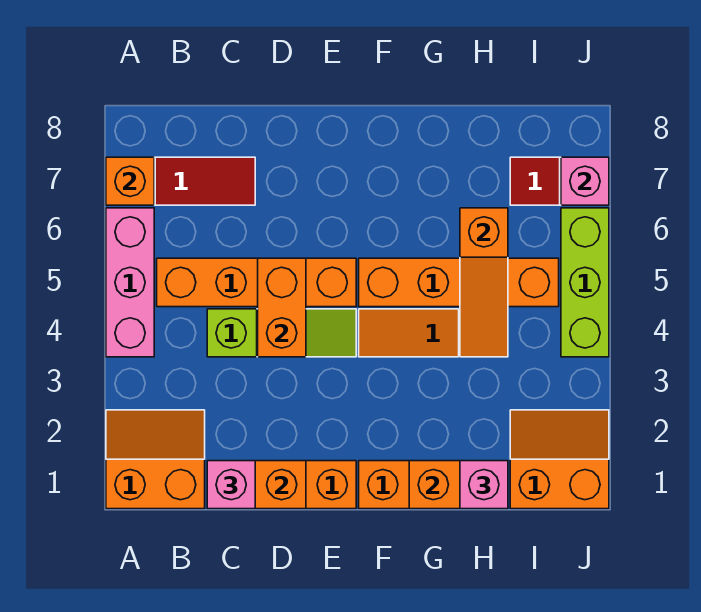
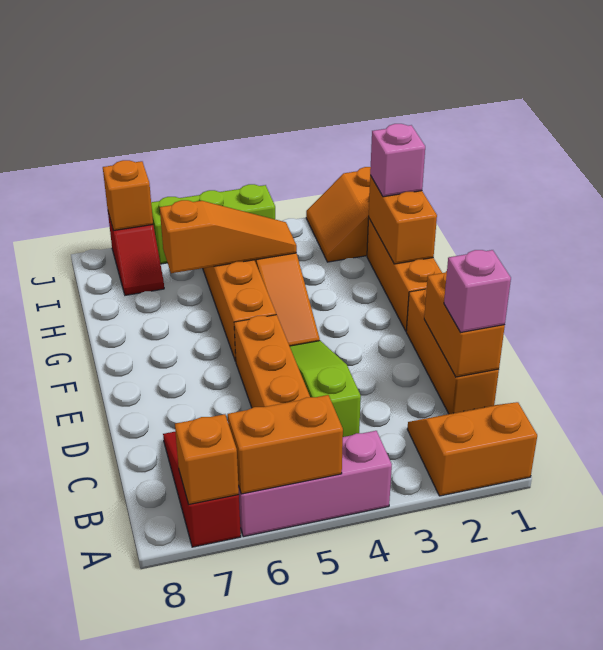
orange 2x2 slope [106,410,205,509] -> orange 2x2 slope turned to [407,402,537,496]
orange 1x2 brick [258,258,306,357] -> orange 1x2 brick moved to [228,395,343,494]
pink 1x1 brick [561,157,609,205] -> orange 1x1 brick [103,160,153,231]

